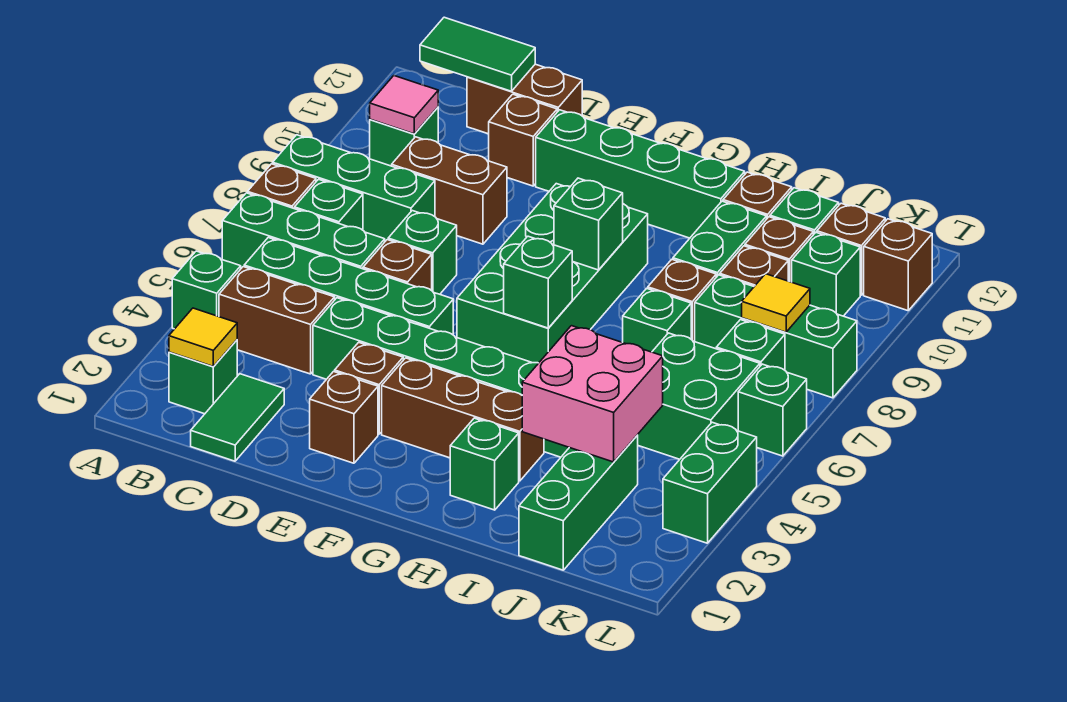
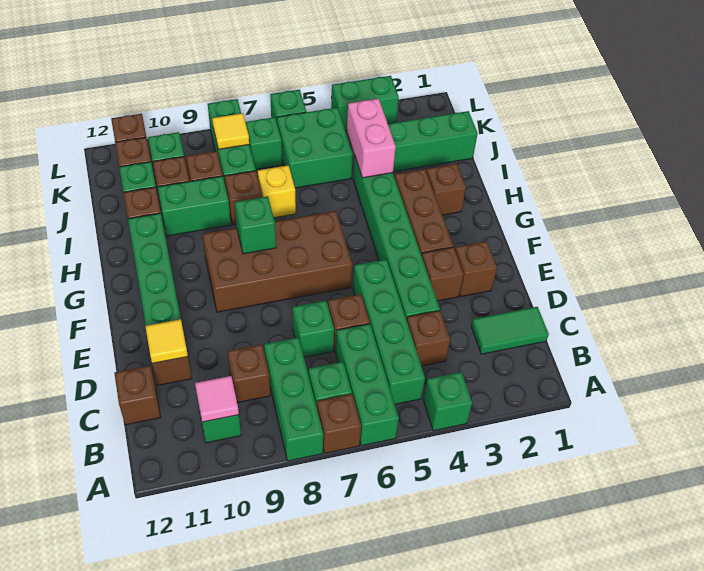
green 1x1 brick [169,340,237,414] -> none
yellow 1x1 tile [169,308,237,367] -> yellow 1x1 tile moved to [145,319,188,363]
brown 1x2 brick [219,267,335,374] -> brown 1x1 brick [407,311,450,366]
green 1x2 tile [420,17,535,91] -> none
brown 1x2 brick [392,137,507,244] -> brown 1x1 brick [227,344,270,403]
brown 1x2 brick [467,64,582,134] -> brown 1x1 brick [114,366,161,425]
green 2x4 brick [457,184,648,363] -> brown 2x4 brick [202,211,352,312]
green 1x1 brick [504,236,572,328] -> none
green 1x1 brick [450,418,519,510] -> brown 1x1 brick [426,164,466,215]
pink 2x2 brick [522,326,663,462] -> pink 1x2 brick [347,99,396,178]
green 1x1 brick [623,288,691,352] -> yellow 1x1 brick [258,166,296,218]

